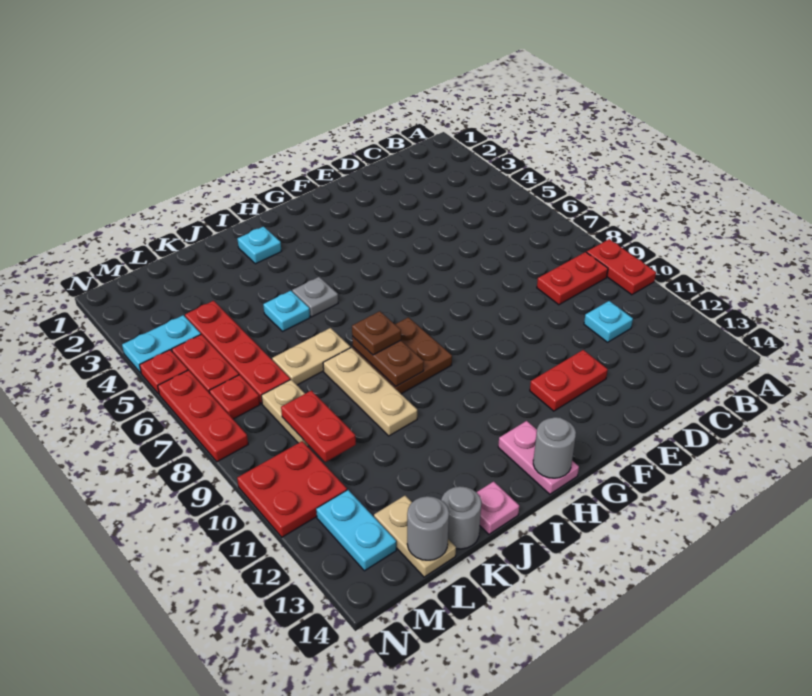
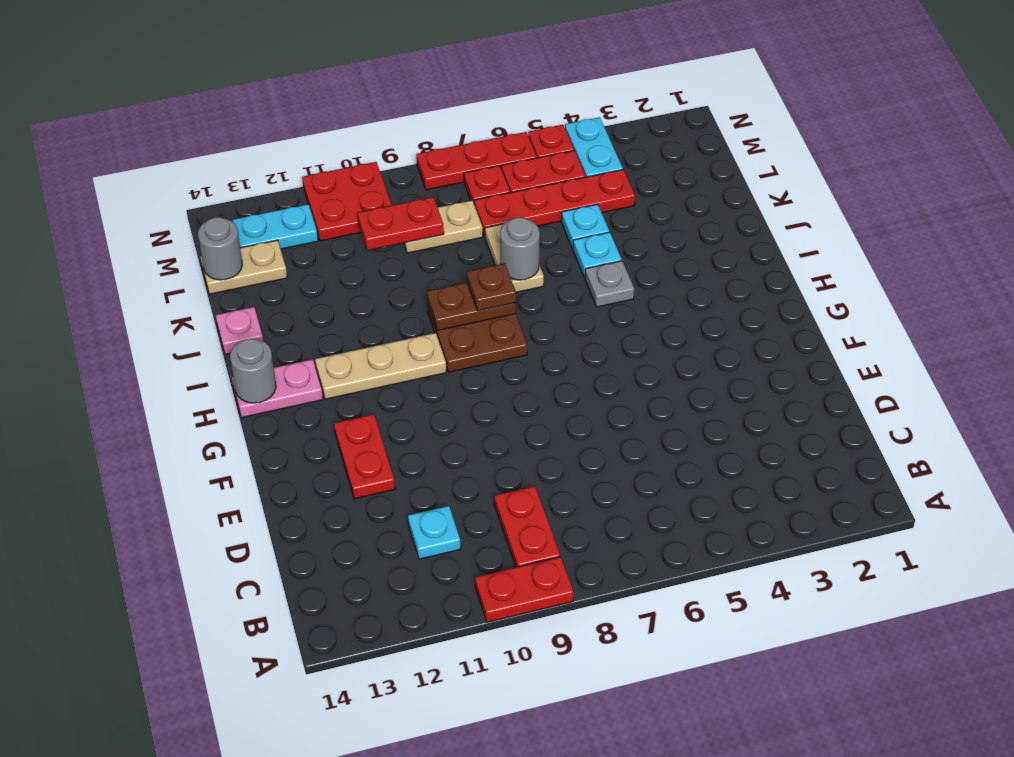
cyan 1x1 plate [237,226,281,264] -> cyan 1x1 plate moved to [561,204,609,249]
tan 1x3 plate [323,348,417,436] -> tan 1x3 plate moved to [315,333,446,399]
grey 1x1 round brick [441,487,481,549] -> grey 1x1 round brick moved to [500,218,540,280]

